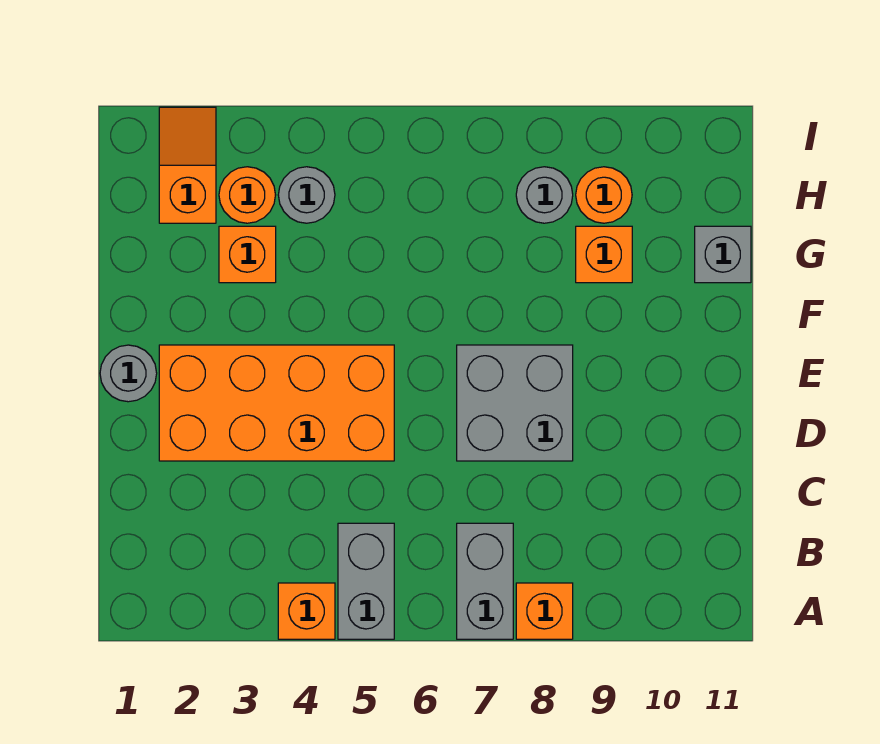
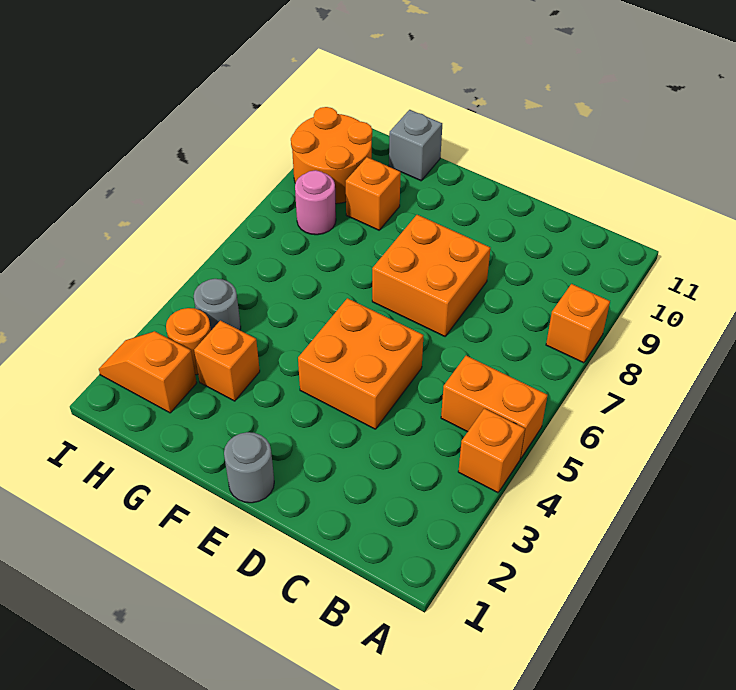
grey 1x2 brick [338,523,394,639] -> orange 1x2 brick [441,356,547,458]
grey 1x2 brick [457,523,513,639] -> none
orange 2x4 brick [159,345,394,461] -> orange 2x2 brick [298,298,424,429]
grey 2x2 brick [457,345,573,461] -> orange 2x2 brick [372,215,490,336]
grey 1x1 round brick [516,167,573,223] -> pink 1x1 round brick [295,170,336,235]
orange 1x1 round brick [576,167,632,223] -> orange 2x2 round brick [291,107,372,204]

